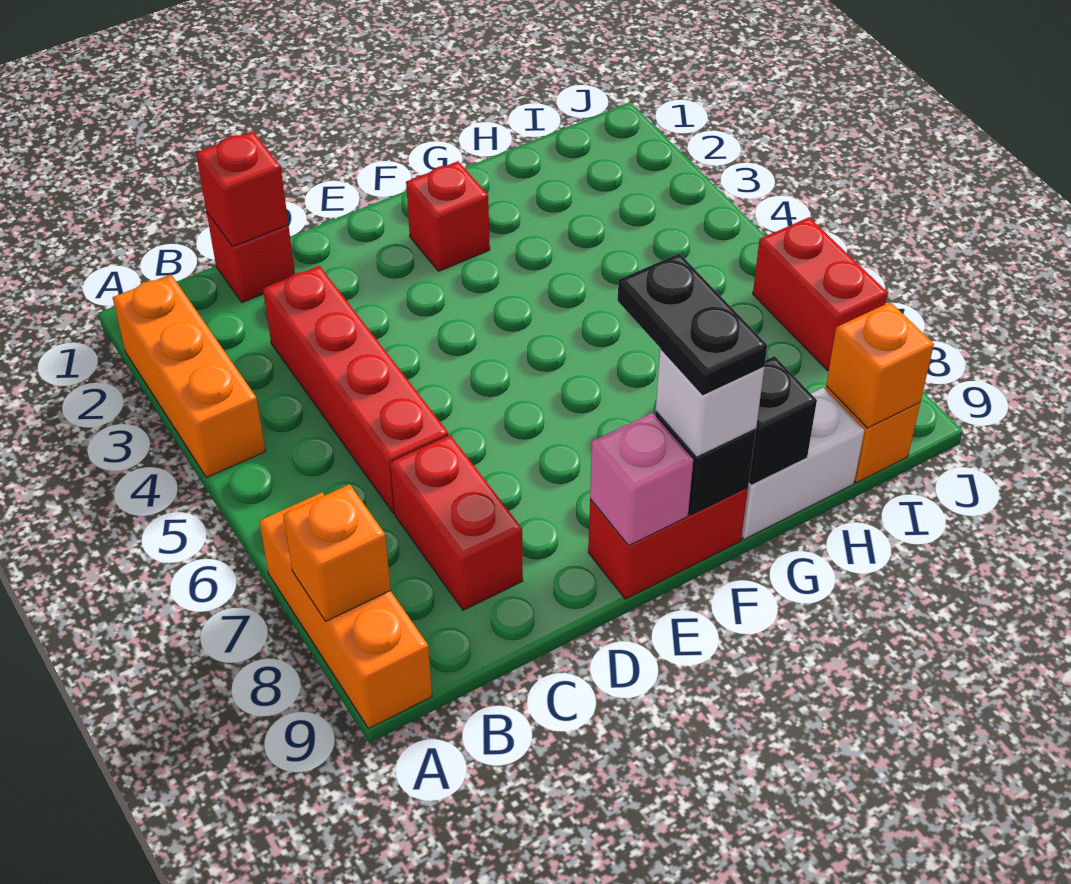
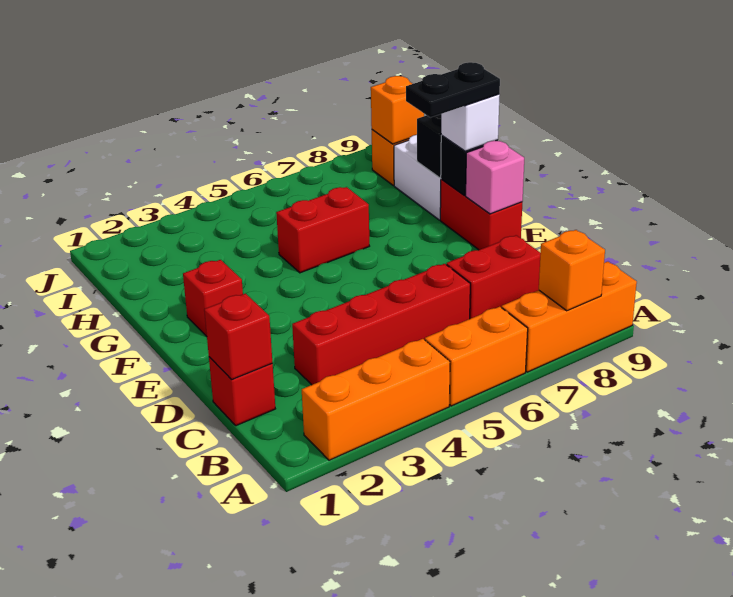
none -> orange 1x2 brick [425,307,528,406]
red 1x2 brick [753,217,888,370] -> red 1x2 brick moved to [276,187,369,273]

